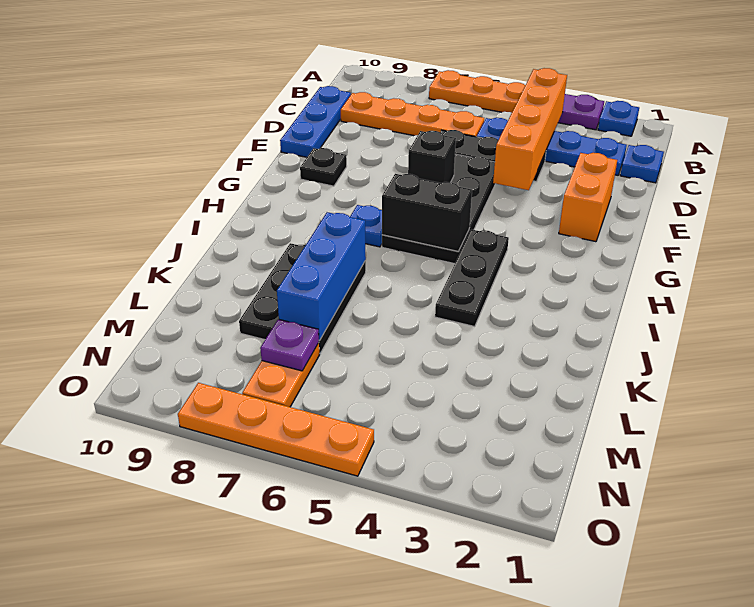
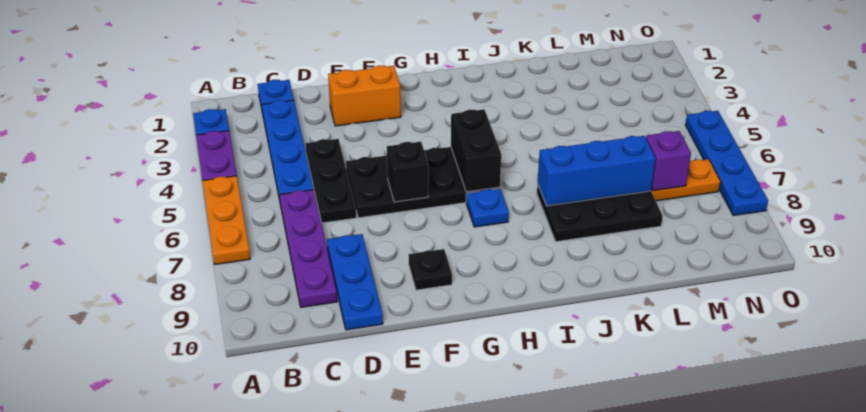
orange 1x4 brick [493,68,567,190] -> none
orange 1x4 plate [341,92,484,137] -> purple 1x4 plate [279,190,337,307]
blue 1x3 plate [280,86,351,157] -> blue 1x3 plate turned to [327,234,383,330]
black 1x3 plate [435,230,509,327] -> none
purple 1x1 plate [260,319,319,371] -> purple 1x1 brick [646,131,691,191]
orange 1x4 plate [178,383,374,476] -> blue 1x4 plate [685,111,768,216]

